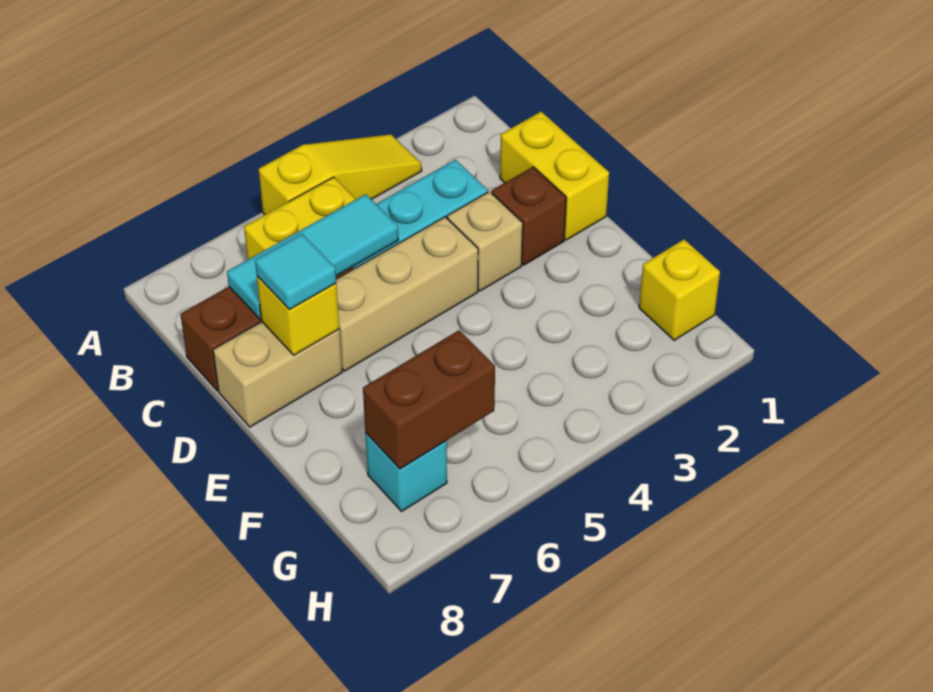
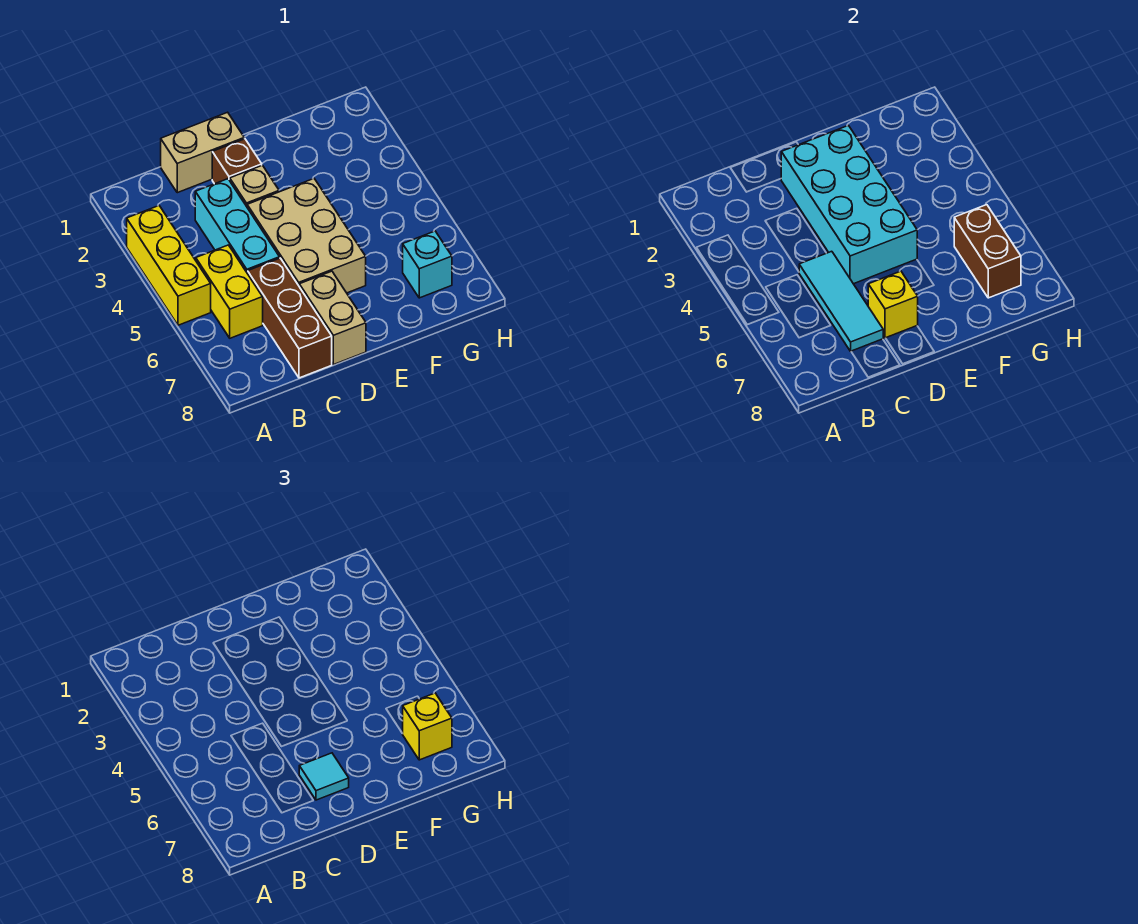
yellow 1x3 slope [259,134,422,215] -> yellow 1x3 brick [127,206,211,325]
yellow 1x2 brick [500,112,609,240] -> tan 1x2 brick [161,112,244,193]
none -> cyan 2x4 brick [781,125,917,284]
tan 1x3 brick [336,217,478,371] -> tan 2x3 brick [247,179,366,293]
yellow 1x1 brick [639,240,720,340] -> yellow 1x1 brick moved to [402,693,452,760]

